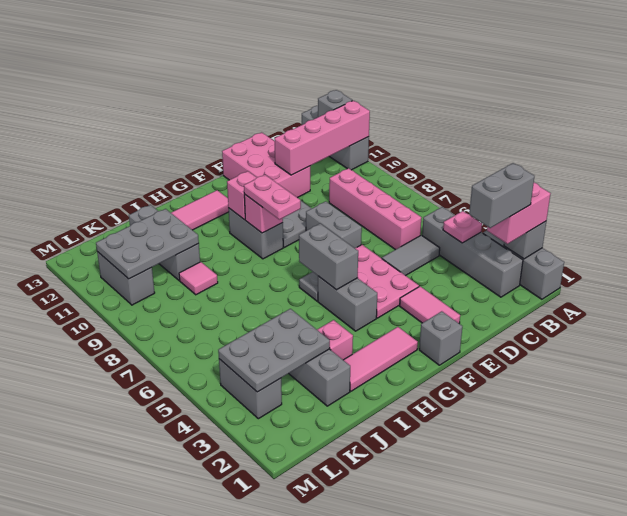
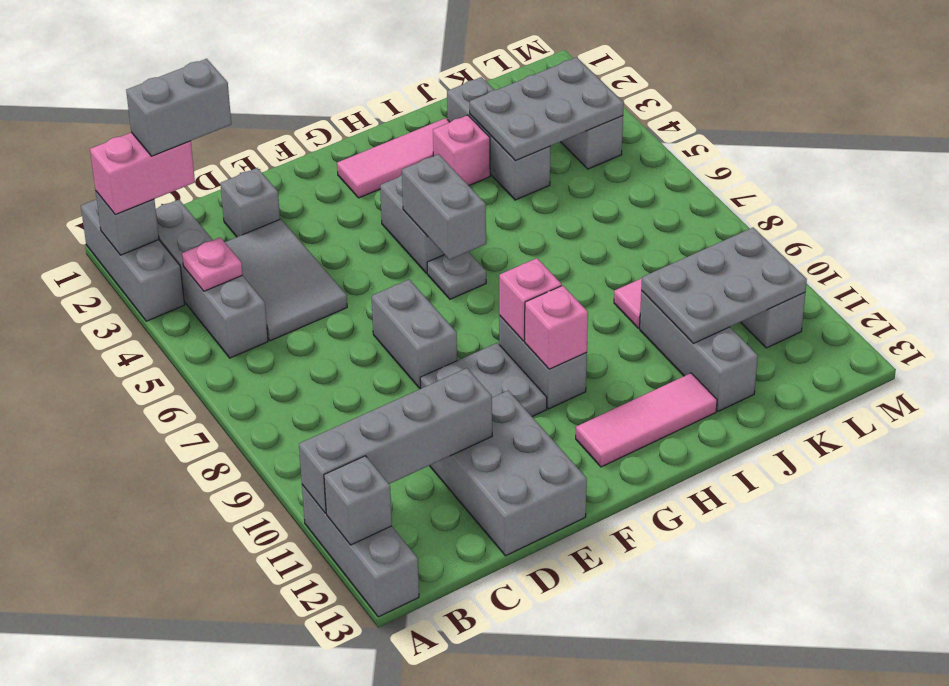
pink 1x4 brick [274,101,370,175] -> grey 1x4 brick [299,368,492,513]
grey 1x2 tile [382,235,440,276] -> grey 2x3 tile [225,219,347,341]
pink 1x4 brick [329,168,421,250] -> none
pink 2x3 brick [222,132,310,198] -> grey 2x3 brick [430,391,587,556]
pink 1x2 tile [400,286,460,323] -> none
pink 2x3 plate [355,245,419,318] -> none
grey 1x1 brick [419,311,462,365] -> grey 1x1 brick moved to [220,168,280,237]
pink 1x2 plate [244,175,301,220] -> none

